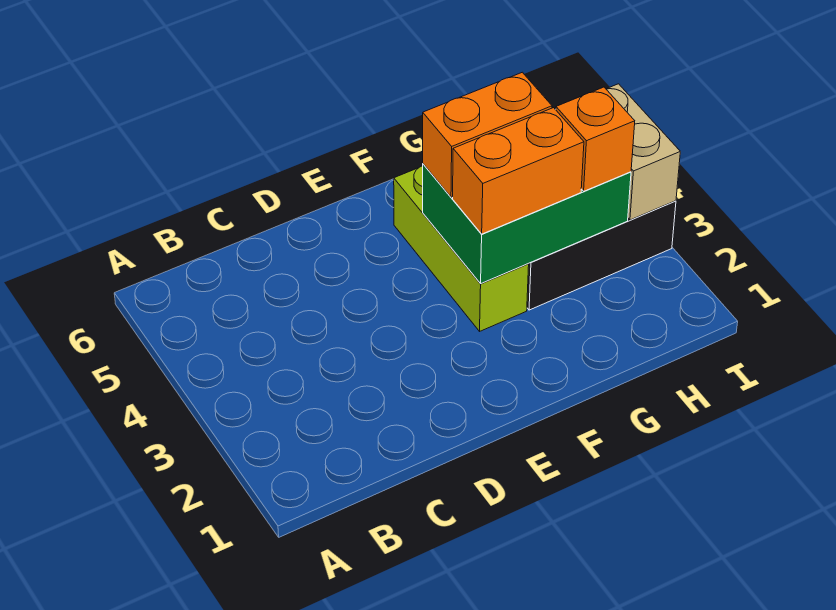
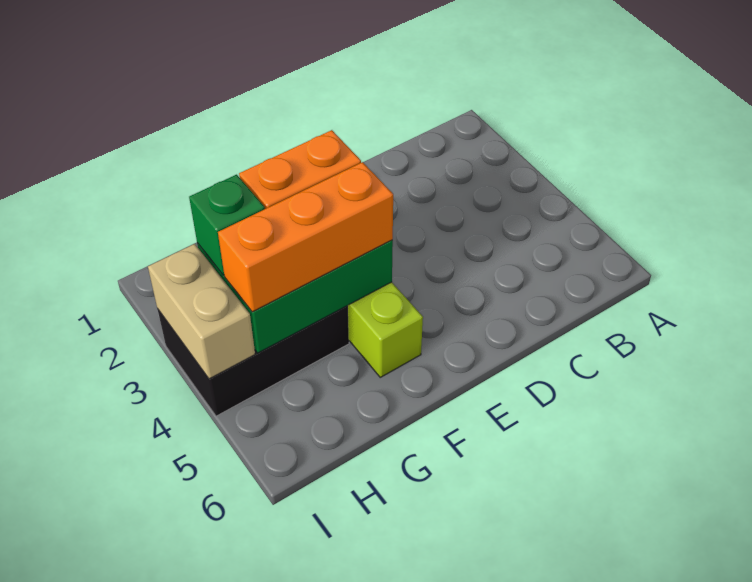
orange 1x2 brick [423,72,552,197] -> orange 1x3 brick [218,162,393,312]
orange 1x1 brick [556,87,635,191] -> green 1x1 brick [189,175,265,275]

